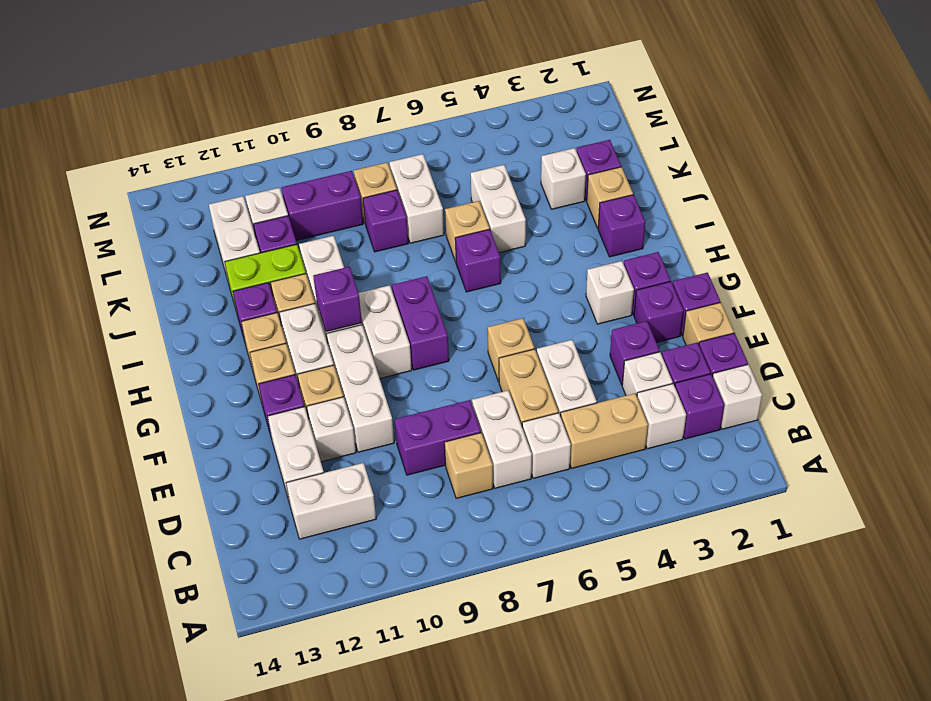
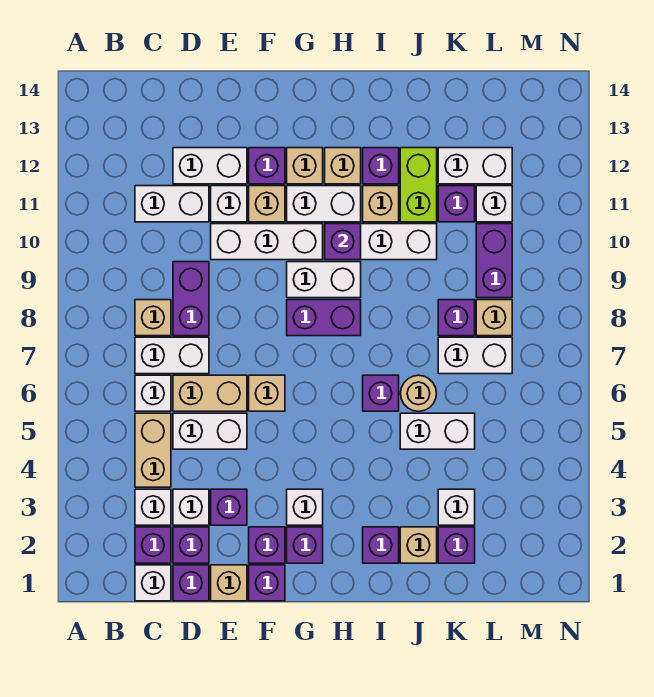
white 1x2 brick [286,463,376,539] -> white 1x2 brick turned to [135,186,209,222]
tan 1x1 brick [445,201,490,262] -> tan 1x1 round brick [401,375,437,411]

